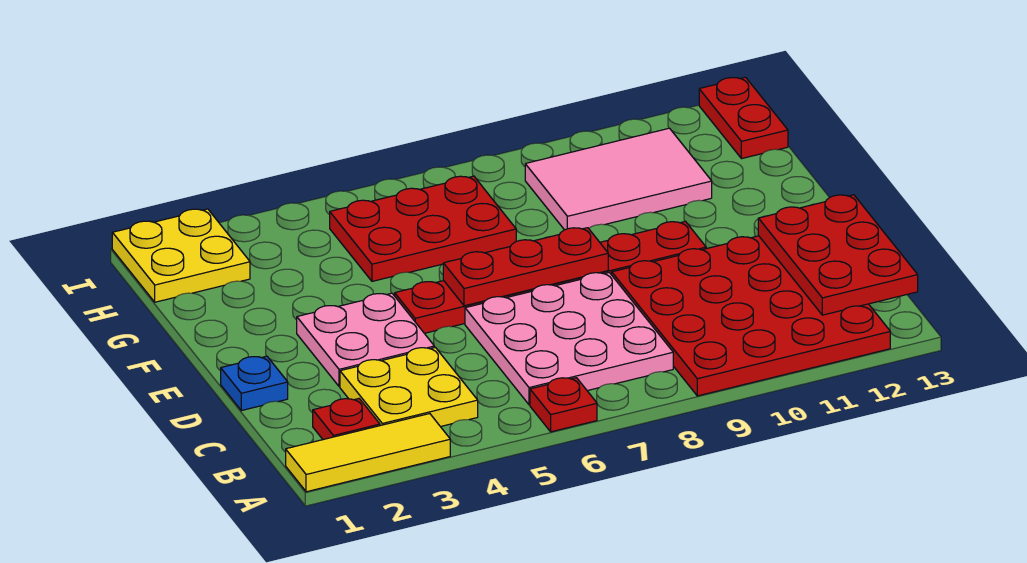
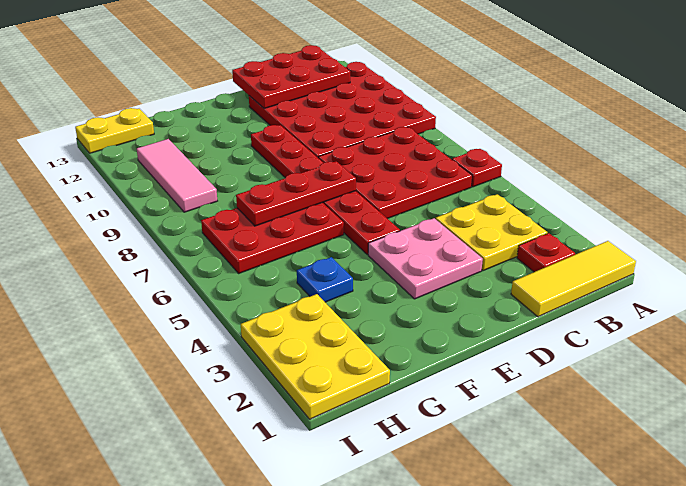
yellow 1x3 tile [286,414,450,492] -> yellow 1x3 tile turned to [511,241,636,317]
pink 3x3 plate [465,273,673,405] -> red 3x3 plate [318,127,472,219]
blue 1x1 plate [221,356,288,411] -> blue 1x1 plate moved to [297,257,353,302]
red 1x3 plate [443,228,608,306] -> red 1x3 plate turned to [236,161,356,226]
red 2x3 plate [330,176,516,281] -> red 2x3 plate turned to [201,203,344,273]
pink 2x3 tile [525,128,712,230] -> pink 1x3 tile [137,139,217,212]
yellow 2x2 plate [112,209,250,302] -> yellow 2x3 plate [241,294,390,419]
red 1x2 plate [699,77,788,159] -> yellow 1x2 plate [75,108,154,153]

